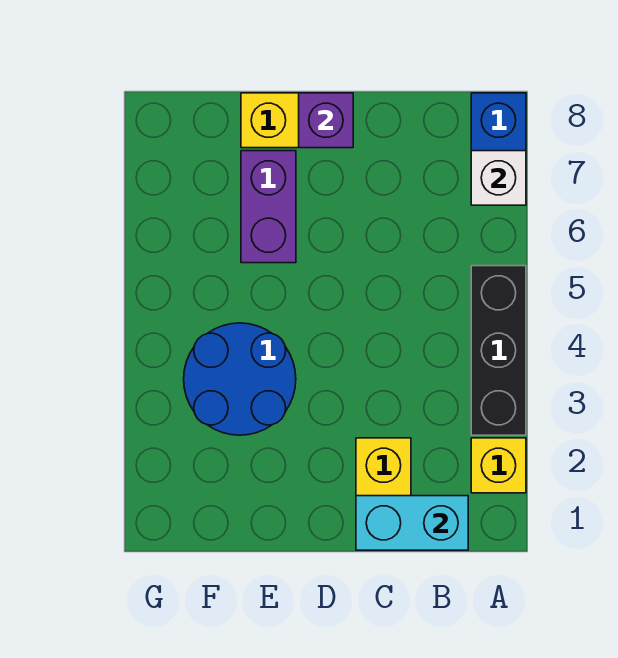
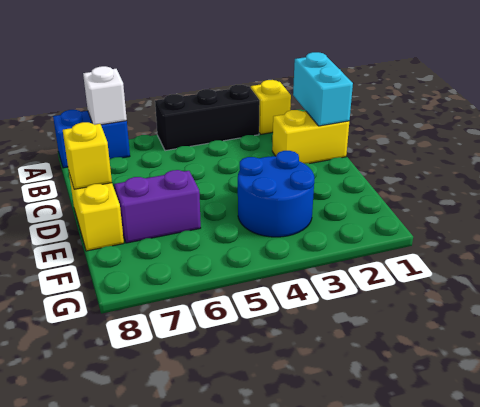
purple 1x1 brick [299,93,353,148] -> yellow 1x1 brick [63,122,112,189]

